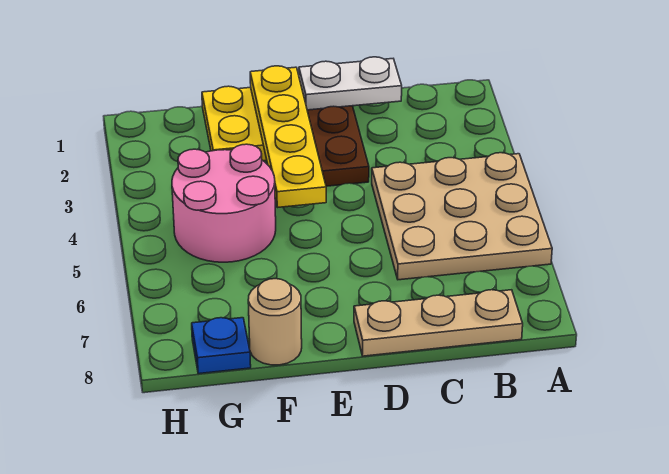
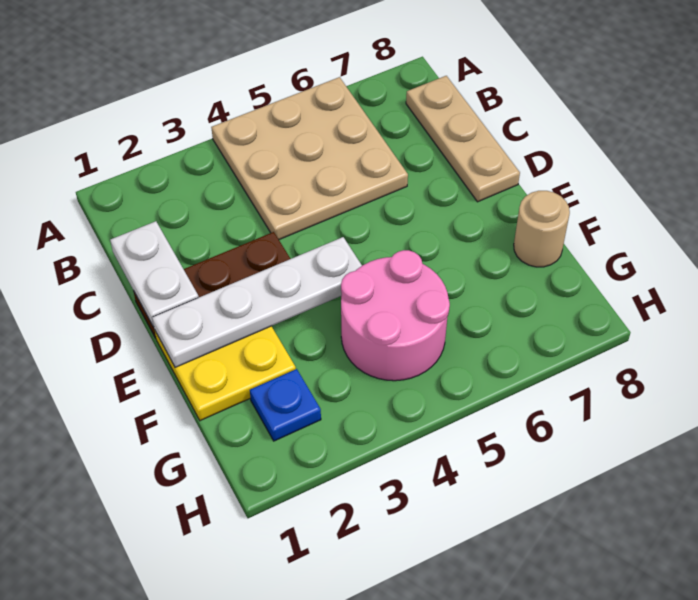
yellow 1x4 plate [250,66,326,207] -> white 1x4 plate [152,237,362,367]
blue 1x1 plate [192,318,251,374] -> blue 1x1 plate moved to [250,369,321,441]

